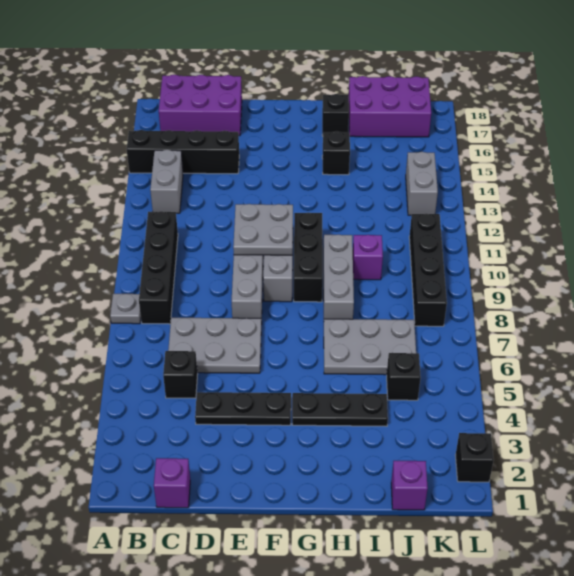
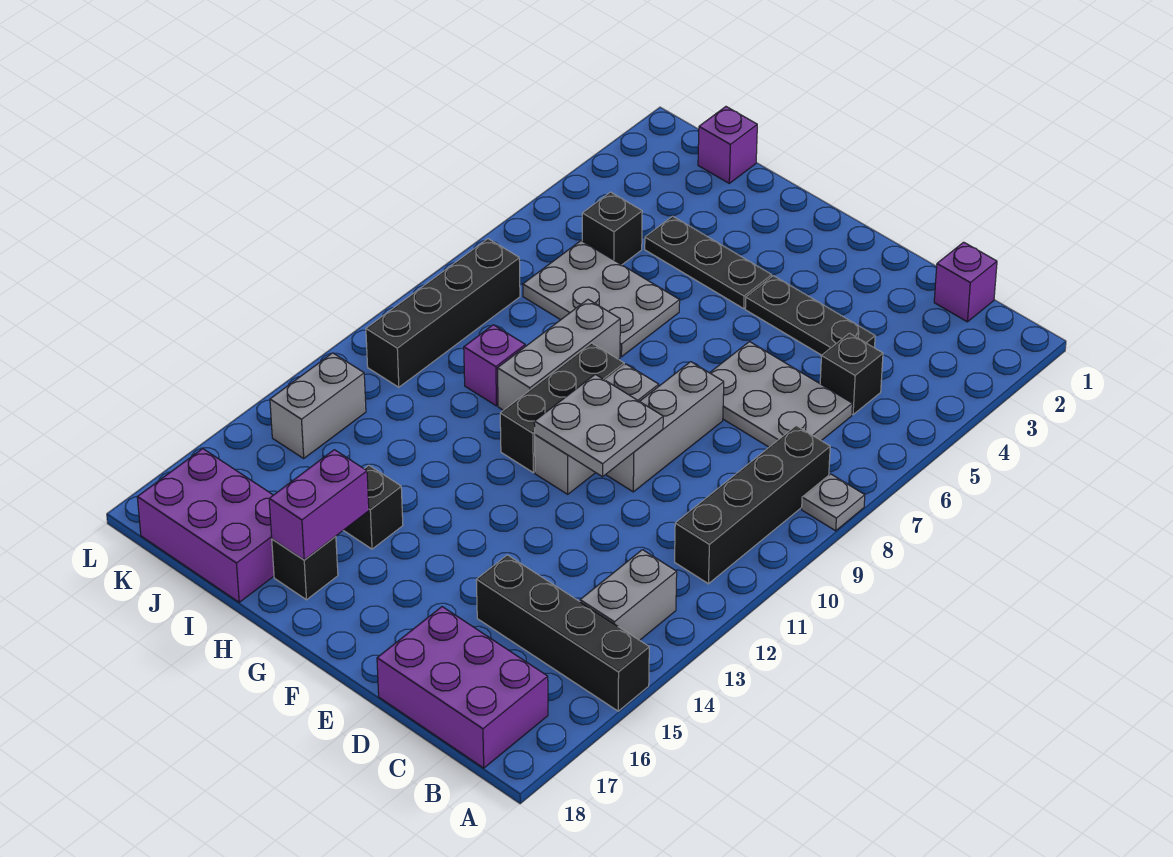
none -> purple 1x2 brick [269,450,369,560]
black 1x1 brick [455,433,494,482] -> none

